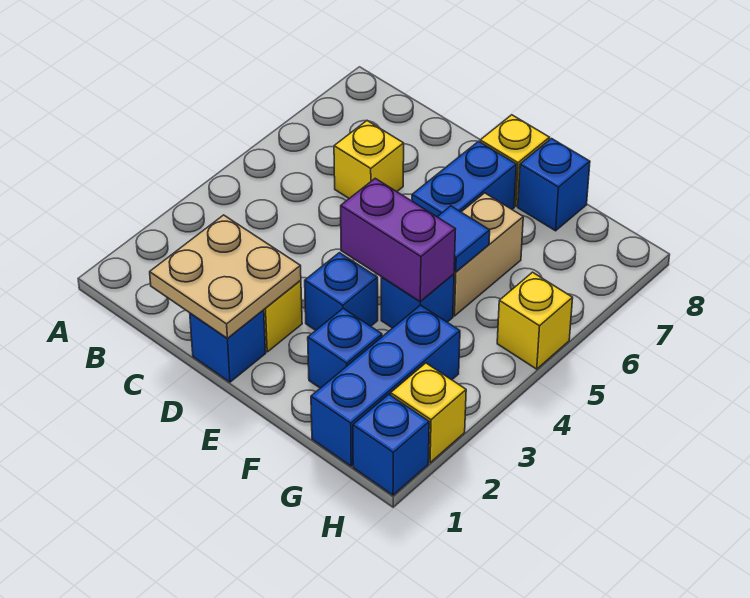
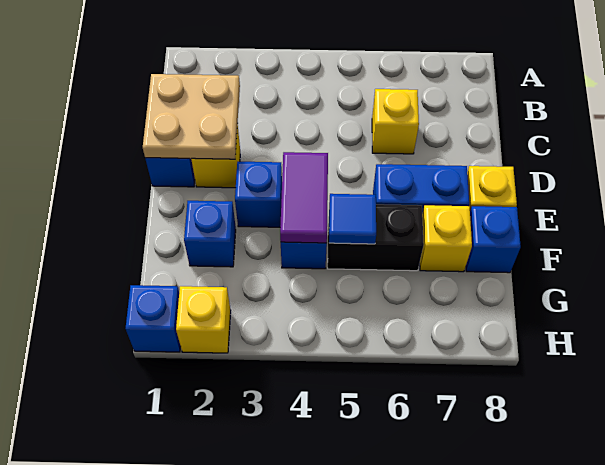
purple 1x2 brick [341,178,455,302] -> purple 1x2 tile [280,152,328,243]
tan 1x2 brick [453,193,523,316] -> black 1x2 brick [328,204,424,271]
blue 1x3 brick [311,305,460,466] -> none
yellow 1x1 brick [497,272,573,369] -> yellow 1x1 brick moved to [420,205,472,272]

